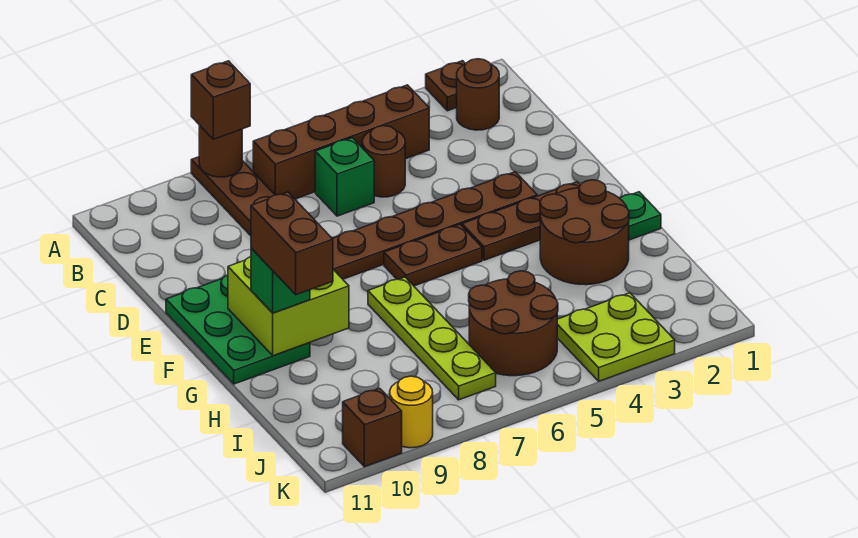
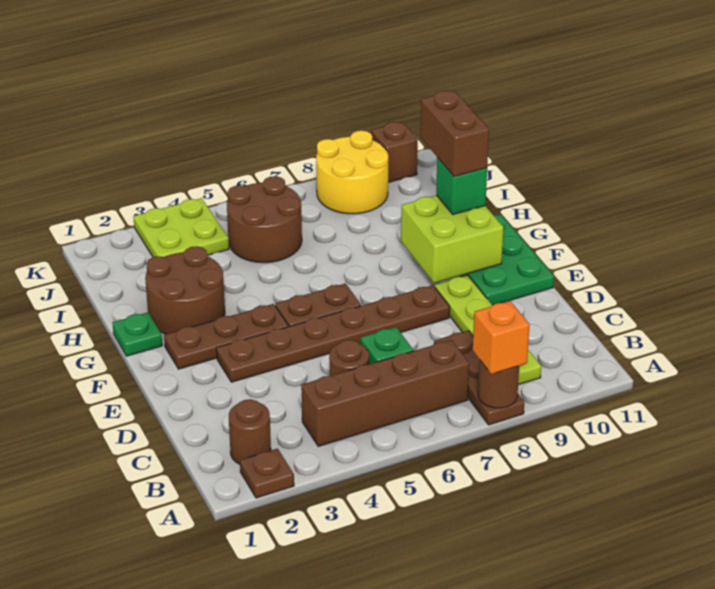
brown 1x1 brick [191,61,250,139] -> orange 1x1 brick [473,301,530,374]
lime 1x4 plate [368,277,496,400] -> lime 1x4 plate moved to [435,275,541,385]
yellow 1x1 round brick [390,376,433,448] -> yellow 2x2 round brick [316,131,388,214]

